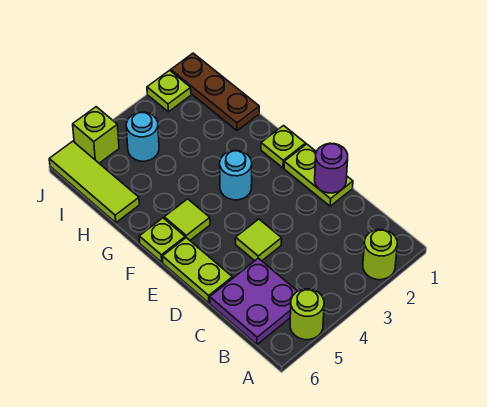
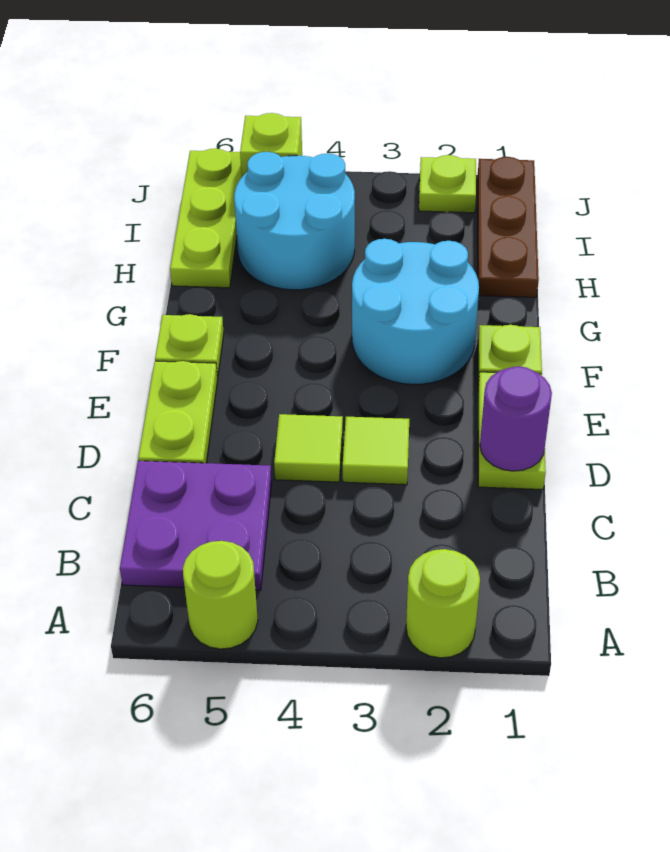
cyan 1x1 round brick [220,151,252,200] -> cyan 2x2 round brick [352,239,479,384]
lime 1x1 tile [164,199,210,240] -> lime 1x1 tile moved to [343,417,409,485]
lime 1x3 tile [49,141,139,223] -> lime 1x3 plate [170,149,242,288]
cyan 1x1 round brick [126,112,159,161] -> cyan 2x2 round brick [234,152,355,290]

